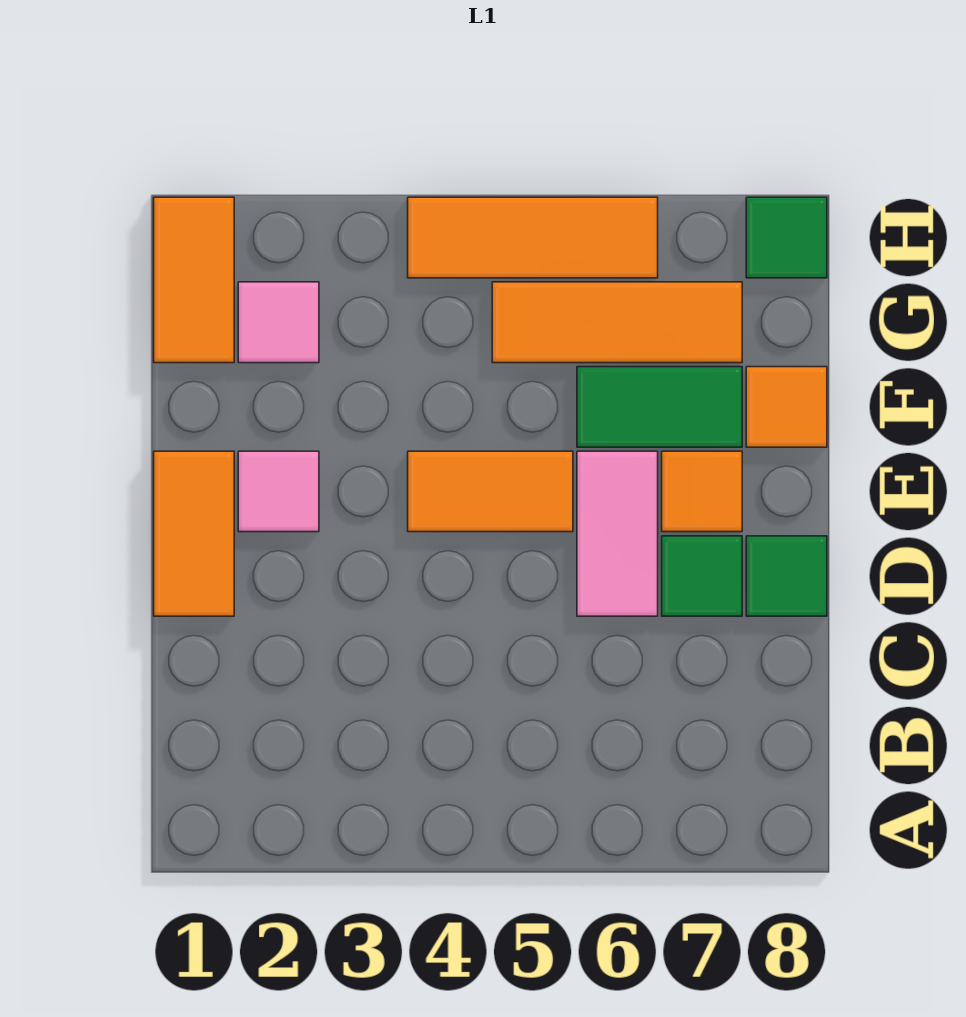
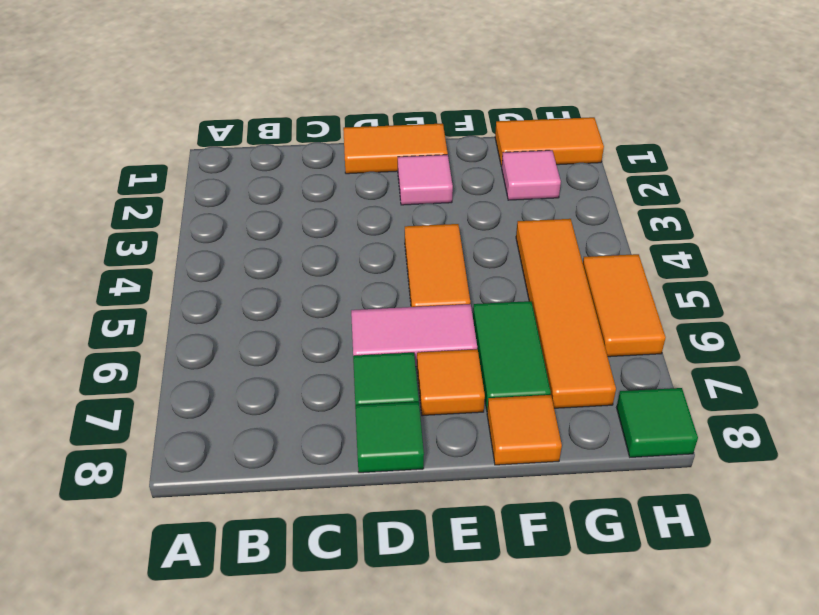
orange 1x3 tile [492,282,742,363] -> orange 1x4 tile [516,219,616,408]
orange 1x3 tile [408,197,658,278] -> orange 1x2 tile [583,254,666,357]

